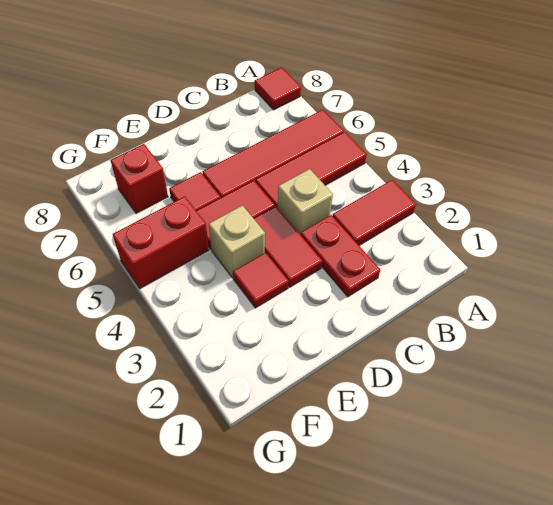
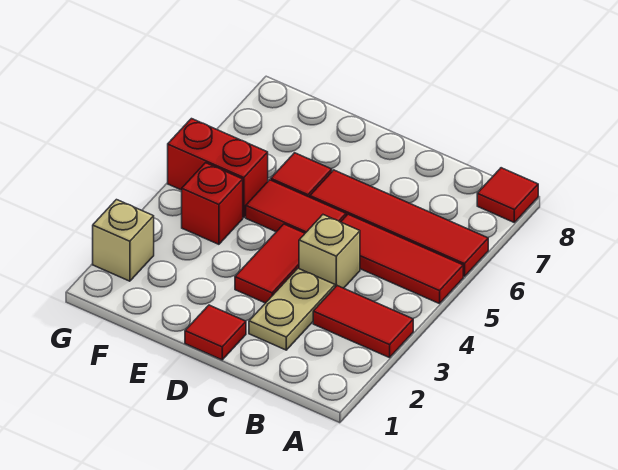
red 1x2 plate [301,215,380,297] -> tan 1x2 plate [249,268,335,350]
red 1x1 tile [233,253,289,308] -> red 1x1 tile moved to [185,305,246,360]
tan 1x1 brick [209,205,265,278] -> tan 1x1 brick moved to [93,200,154,281]
red 1x1 brick [111,144,168,213] -> red 1x1 brick moved to [182,163,243,244]

